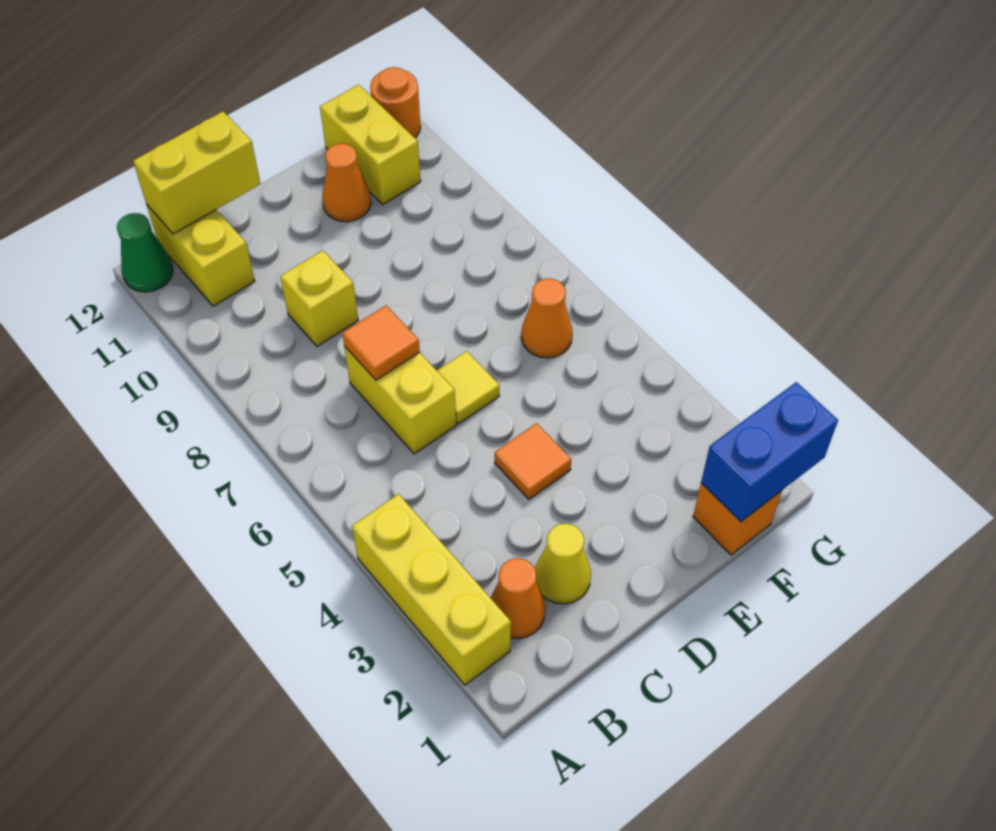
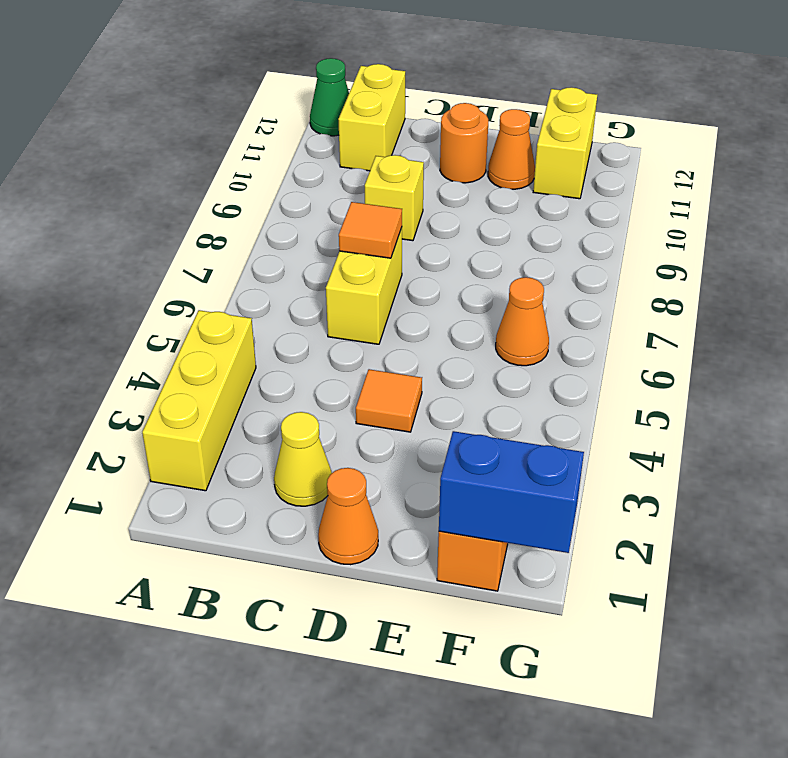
orange 1x1 cone [491,558,545,639] -> orange 1x1 cone moved to [318,468,378,565]
yellow 1x2 brick [133,112,260,234] -> none
yellow 1x1 tile [437,351,499,424] -> none
orange 1x1 round brick [370,67,421,138] -> orange 1x1 round brick moved to [440,103,488,183]

